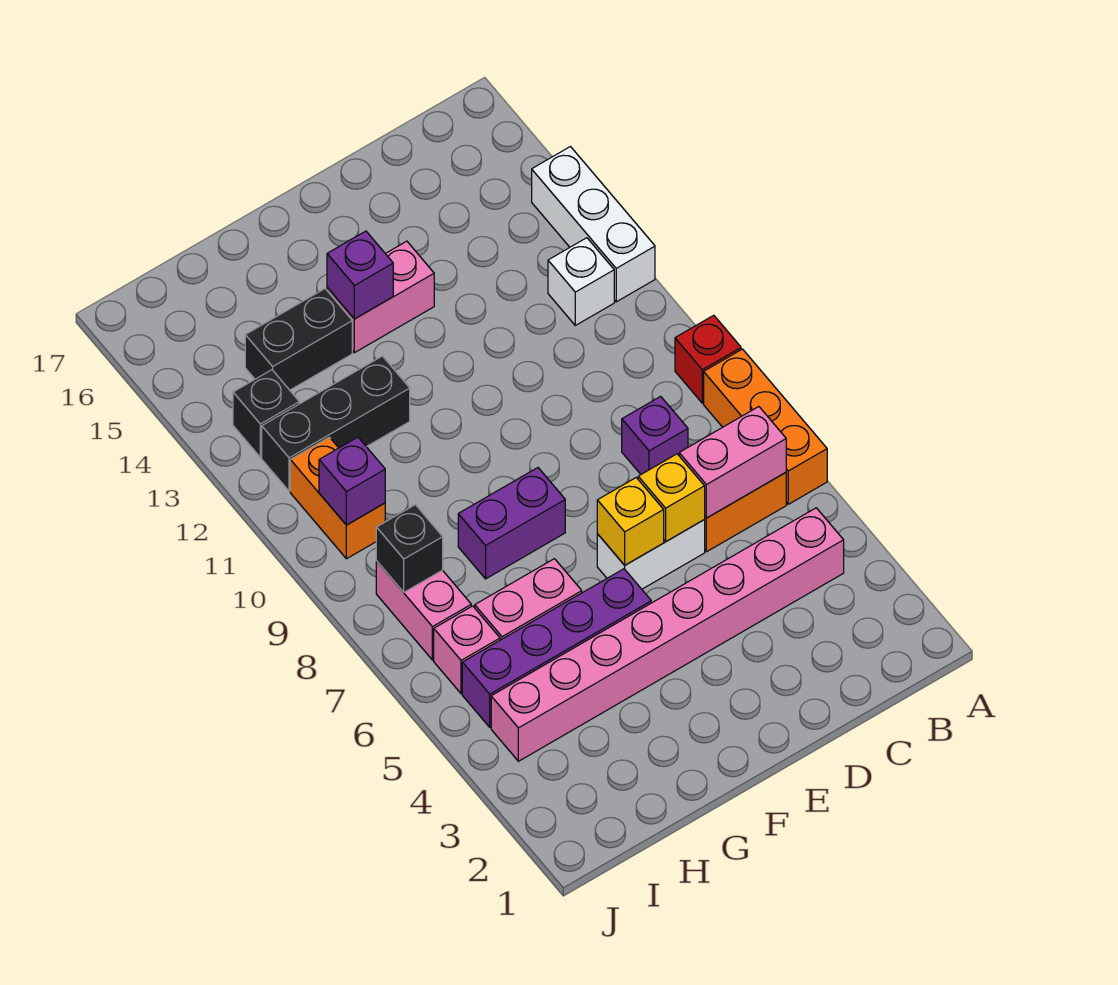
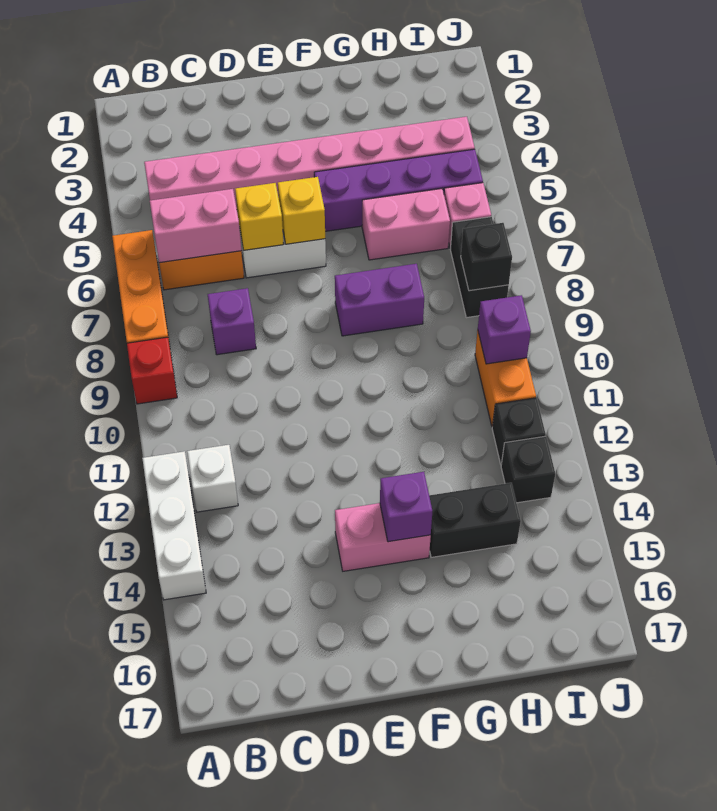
black 1x3 brick [262,356,410,491] -> black 1x1 brick [492,398,546,464]
pink 1x2 brick [376,561,471,660] -> black 1x2 brick [450,217,509,318]

